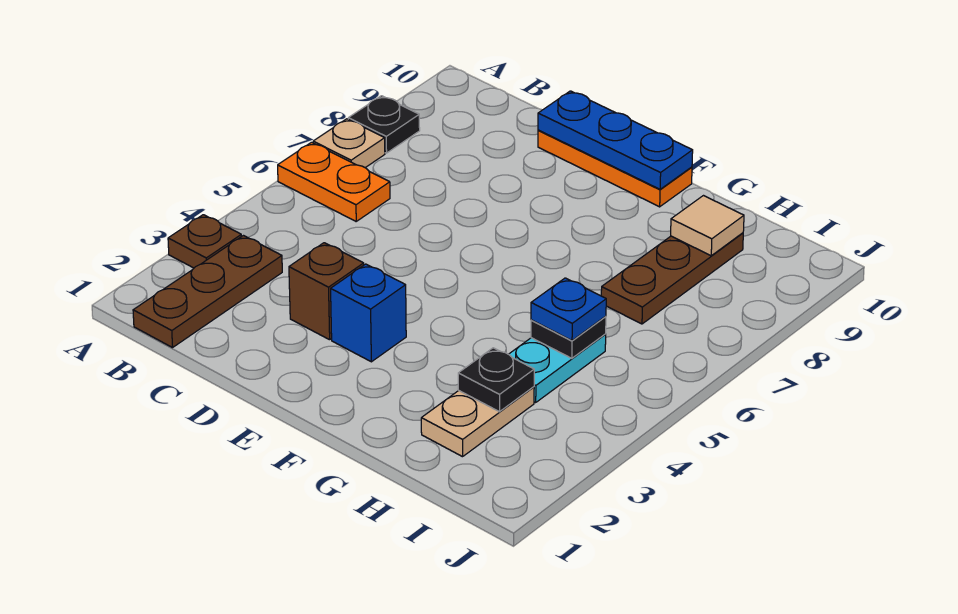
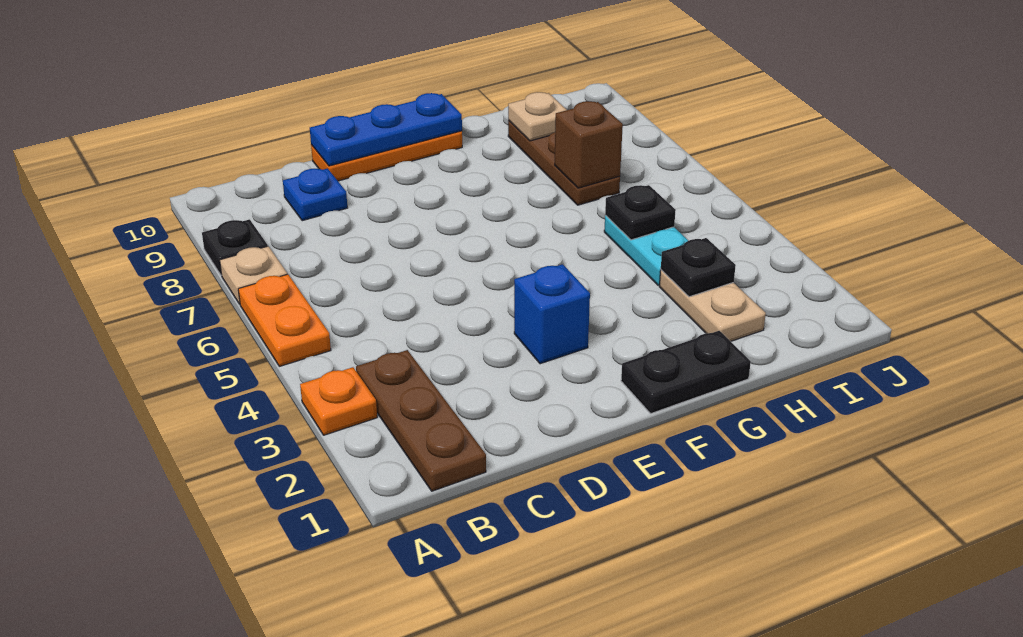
brown 1x1 plate [168,215,242,268] -> orange 1x1 plate [300,367,377,435]
orange 1x2 plate [278,142,390,221] -> orange 1x2 plate turned to [238,274,331,366]
brown 1x1 brick [289,243,364,340] -> brown 1x1 brick moved to [555,101,623,188]
none -> black 1x2 plate [621,331,751,413]
blue 1x1 plate [531,278,606,341] -> blue 1x1 plate moved to [283,169,347,221]
tan 1x1 tile [671,196,744,256] -> tan 1x1 plate [508,92,567,141]

